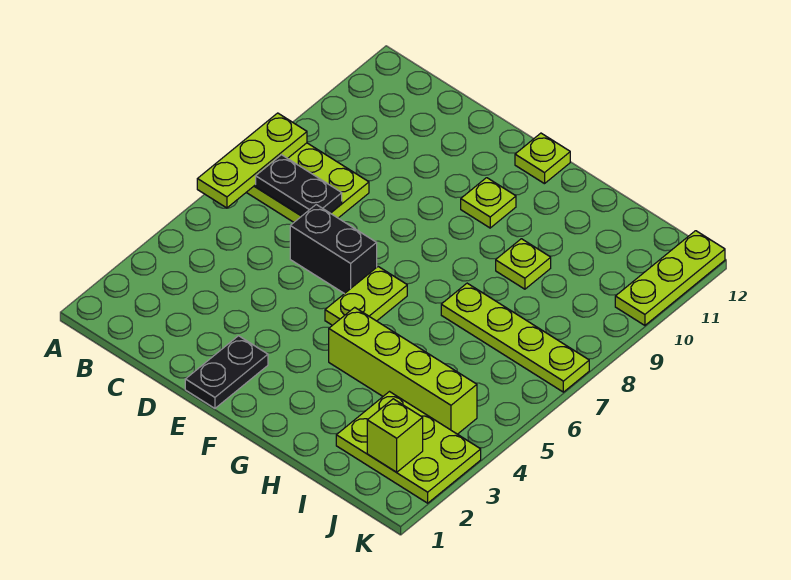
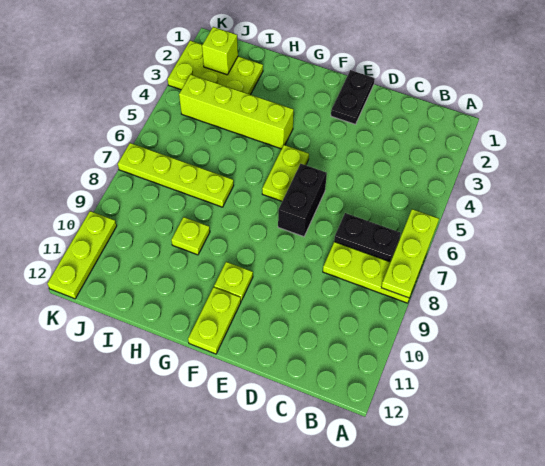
black 1x2 brick [290,205,377,294] -> black 1x2 brick turned to [278,164,327,237]
lime 1x1 plate [515,133,570,184] -> lime 1x2 plate [188,287,241,354]

